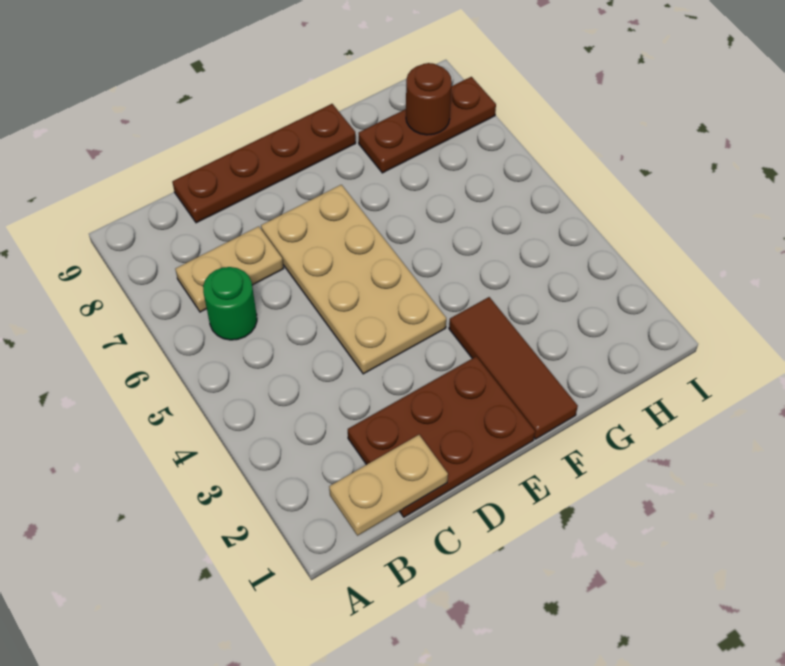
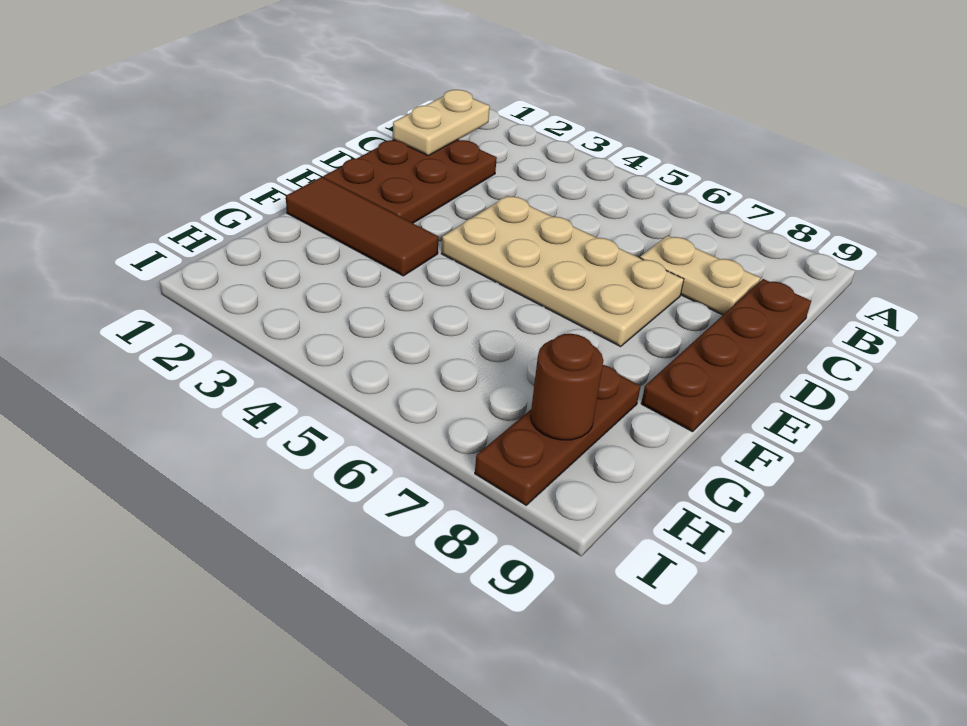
green 1x1 round brick [203,267,257,340] -> none
tan 1x2 plate [175,226,284,312] -> tan 1x2 plate turned to [640,235,761,315]

